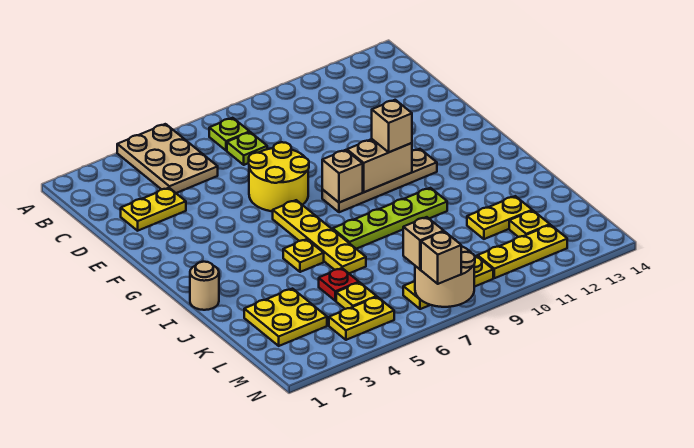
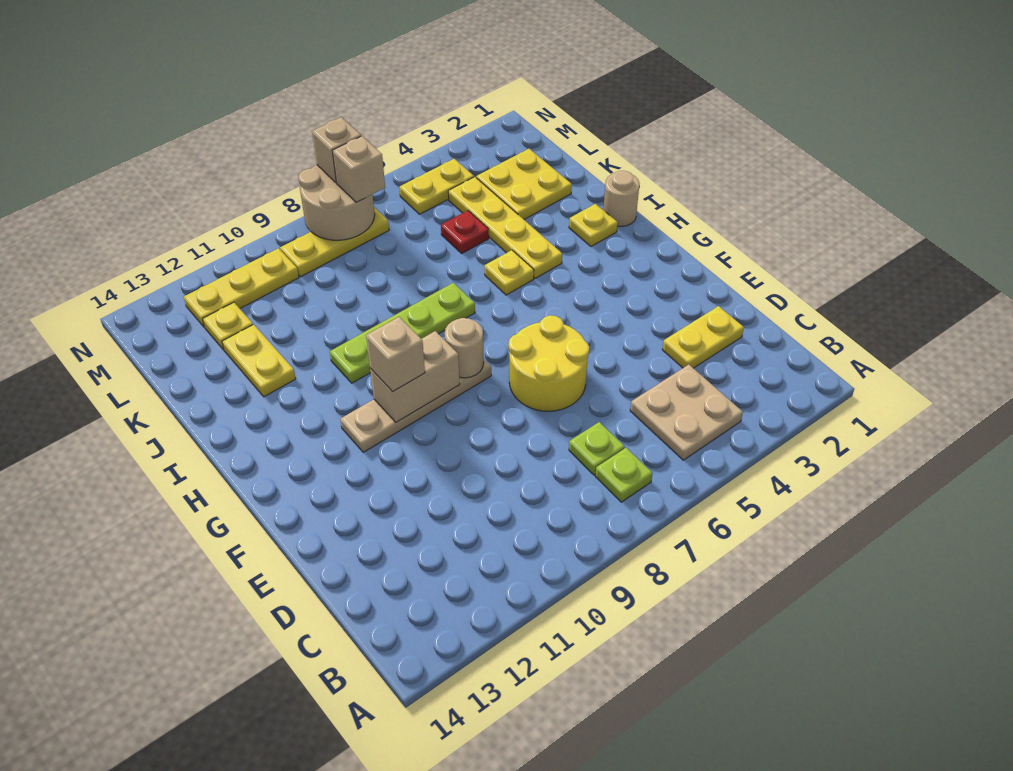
tan 2x3 plate [117,124,218,193] -> tan 2x2 plate [630,365,743,460]
yellow 1x4 plate [273,200,366,273] -> yellow 1x4 plate moved to [448,177,562,278]
tan 1x1 brick [322,150,363,203] -> tan 1x1 round brick [445,318,484,378]
yellow 1x2 plate [467,196,532,239] -> yellow 1x2 plate turned to [222,324,296,397]
yellow 1x1 plate [336,282,377,309] -> yellow 1x1 plate moved to [569,204,618,246]

